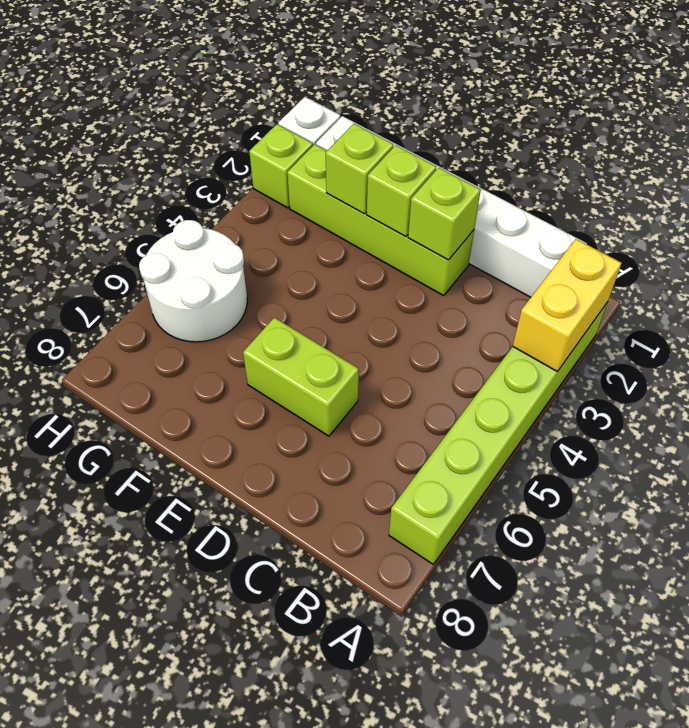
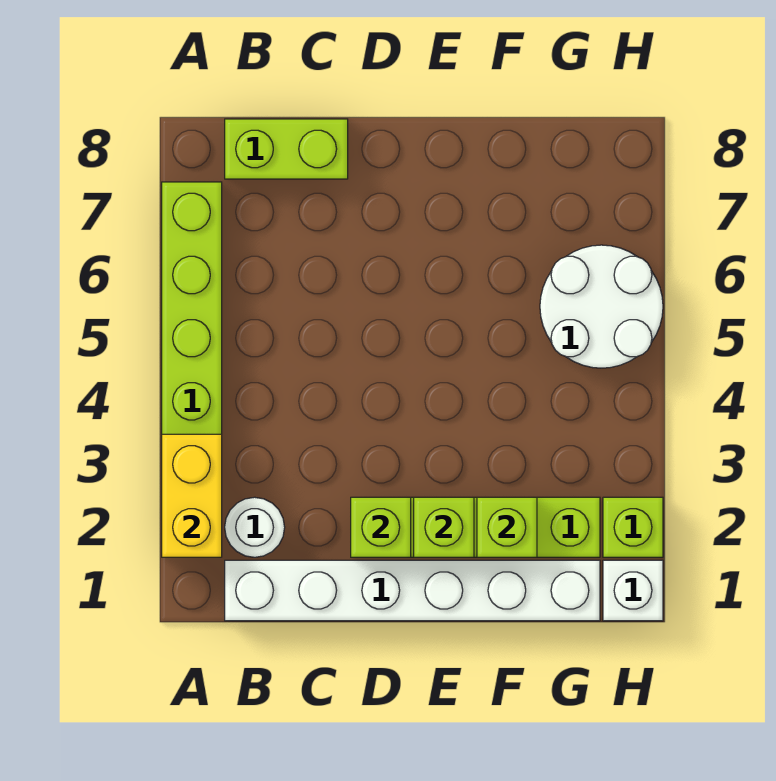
none -> white 1x1 round brick [225,497,285,557]
lime 1x2 brick [243,317,359,436] -> lime 1x2 brick moved to [225,119,348,179]

